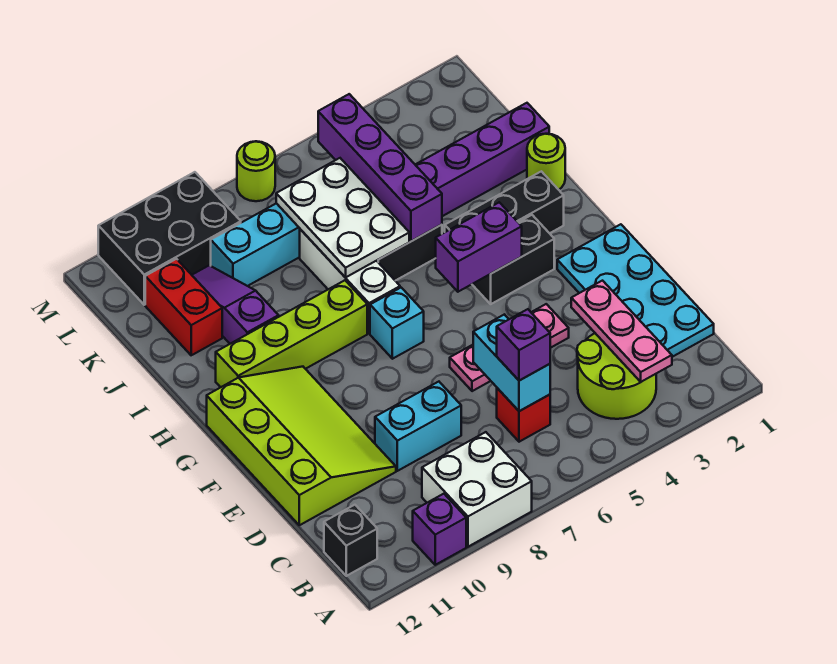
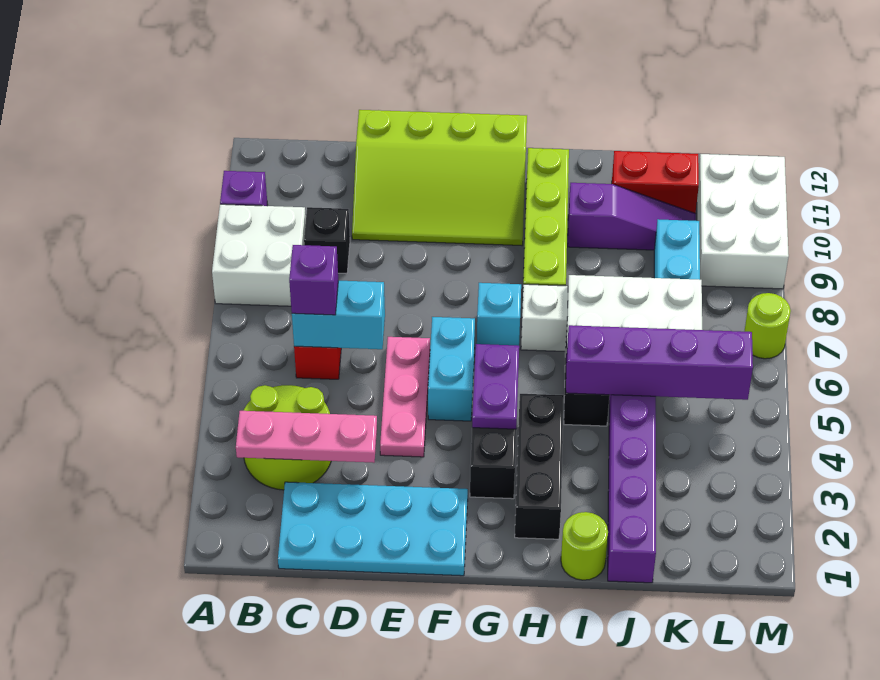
black 1x1 brick [324,505,377,576] -> black 1x1 brick moved to [304,207,350,274]
cyan 1x2 brick [375,382,461,471] -> cyan 1x2 brick moved to [428,317,475,421]
purple 1x2 brick [436,202,522,292] -> purple 1x2 plate [472,344,519,429]
black 2x3 brick [98,172,241,305] -> white 2x3 brick [697,154,789,289]

